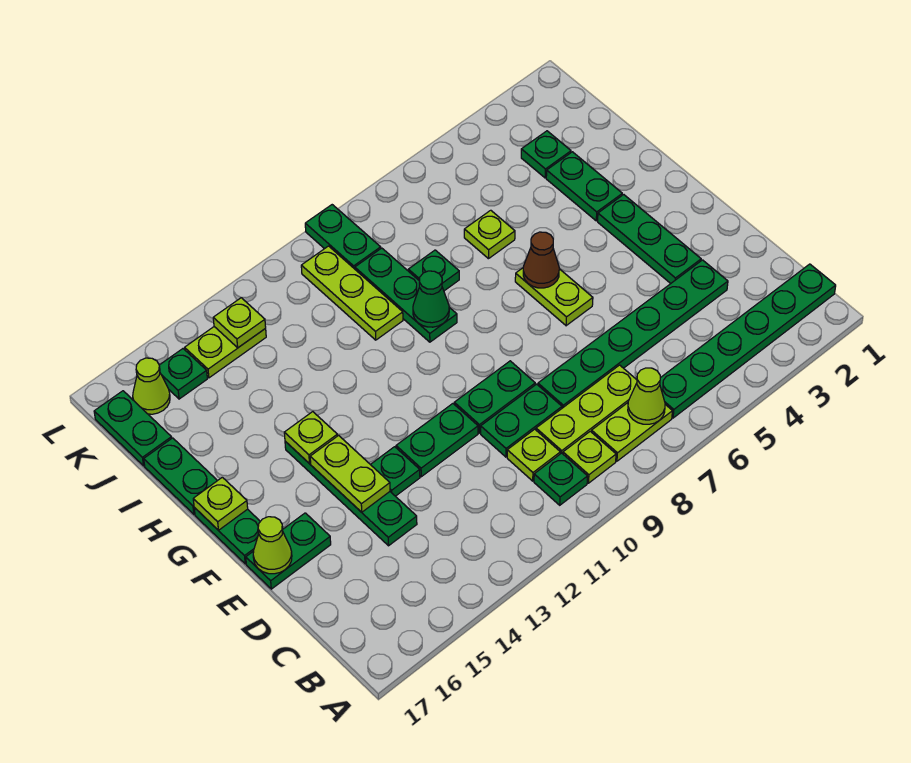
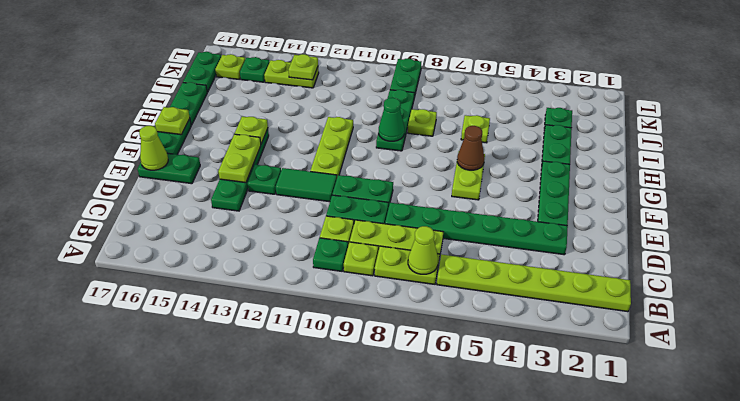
green 1x6 plate [660,264,836,418] -> lime 1x6 plate [437,254,631,312]
green 1x2 plate [396,404,478,477] -> green 1x2 tile [276,168,337,202]
green 1x1 plate [408,250,459,291] -> lime 1x1 plate [408,109,437,136]
lime 1x3 plate [301,246,403,340] -> lime 1x3 plate moved to [310,117,353,177]
lime 1x1 cone [133,358,170,414] -> lime 1x1 plate [215,54,245,79]

